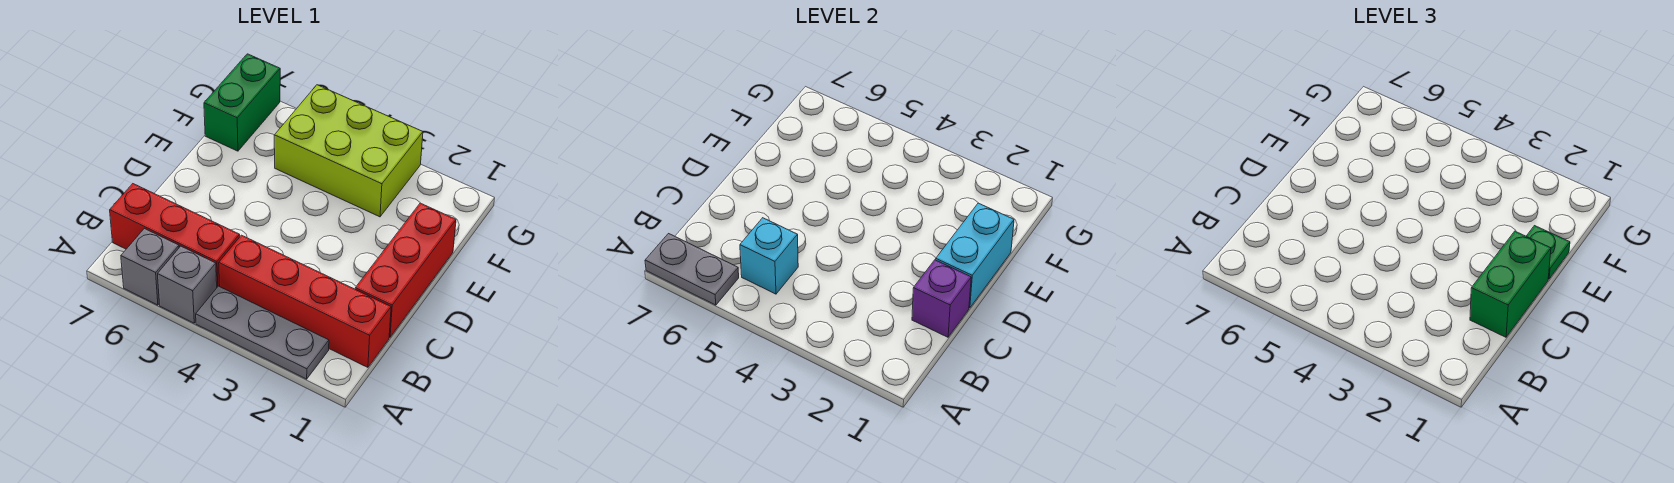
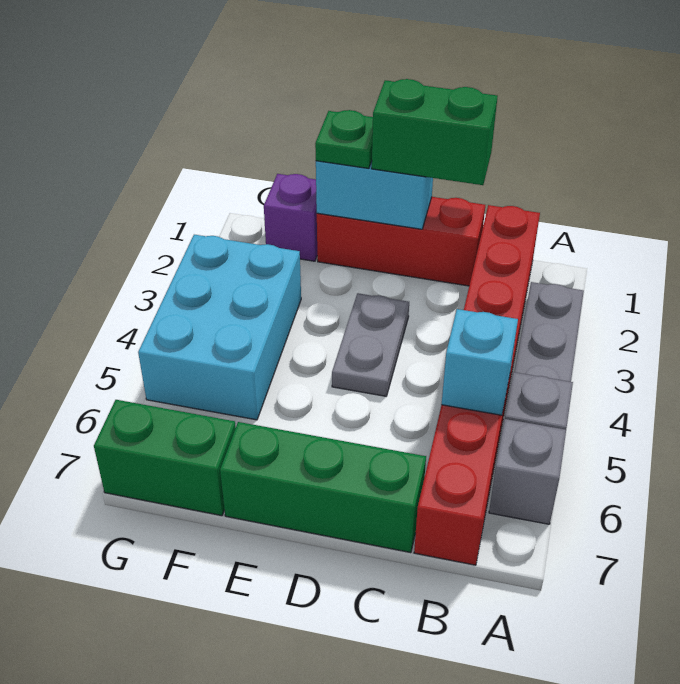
grey 1x2 plate [645,234,739,305] -> grey 1x2 plate moved to [332,293,409,396]
purple 1x1 brick [912,260,971,337] -> purple 1x1 brick moved to [264,174,317,261]
none -> green 1x3 brick [220,422,426,553]
lime 2x3 brick [274,85,423,217] -> cyan 2x3 brick [138,235,301,420]

